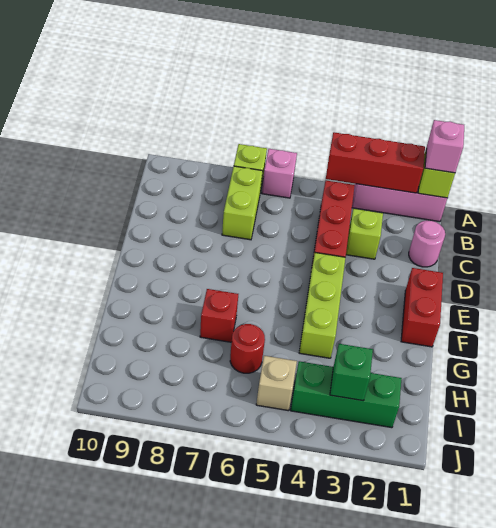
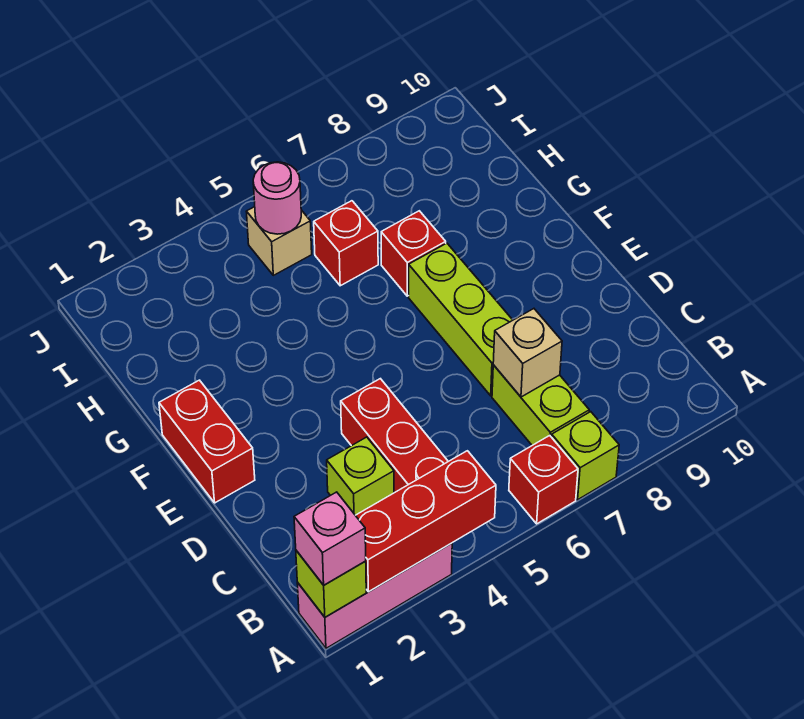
pink 1x1 brick [262,149,297,198] -> red 1x1 brick [509,436,578,524]
pink 1x1 round brick [409,220,445,267] -> pink 1x1 round brick moved to [253,162,301,234]
none -> tan 1x1 brick [493,309,562,397]
lime 1x3 brick [299,253,345,358] -> lime 1x3 brick moved to [409,243,513,396]
red 1x1 round brick [230,324,265,373] -> red 1x1 brick [314,201,378,286]
green 1x3 brick [291,361,402,428] -> none
green 1x1 brick [330,344,373,401] -> none

